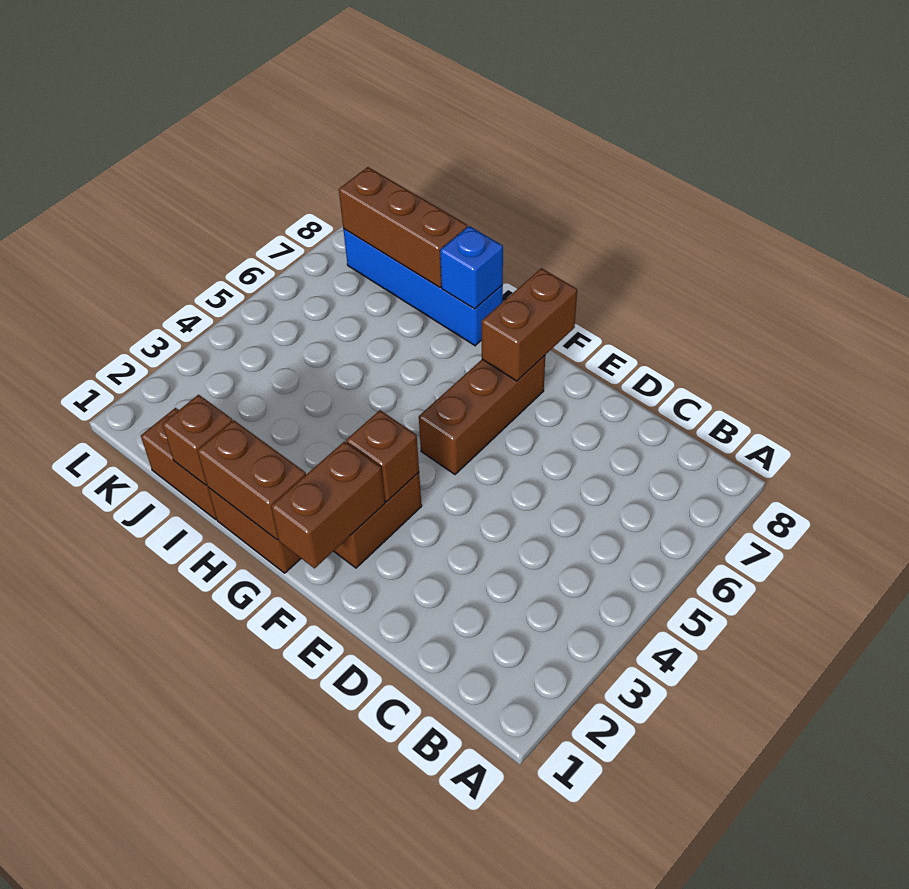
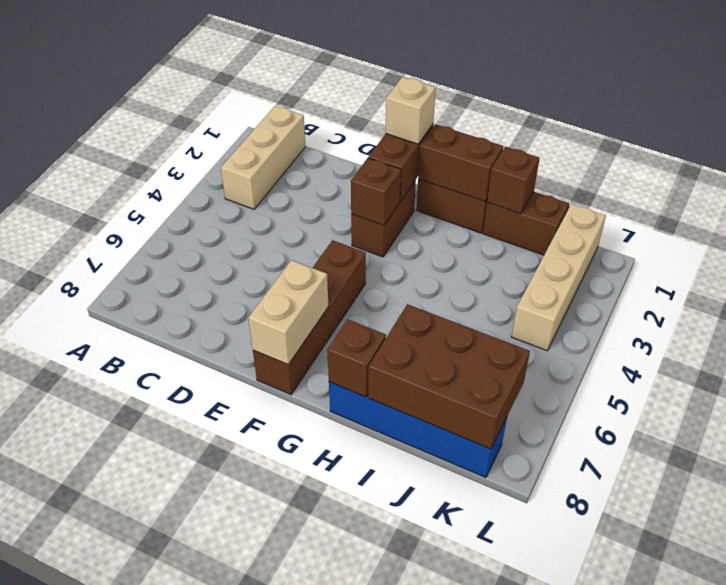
none -> tan 1x3 brick [221,106,306,209]
none -> tan 1x1 brick [386,77,436,144]
brown 1x3 brick [419,356,545,474] -> brown 1x4 brick [253,240,366,395]
brown 1x2 brick [482,268,577,381] -> tan 1x2 brick [249,260,328,365]
blue 1x1 brick [440,226,503,309] -> brown 1x1 brick [327,319,386,397]
brown 1x3 brick [339,167,467,288] -> brown 2x3 brick [368,304,530,449]
none -> tan 1x4 brick [512,204,606,351]

